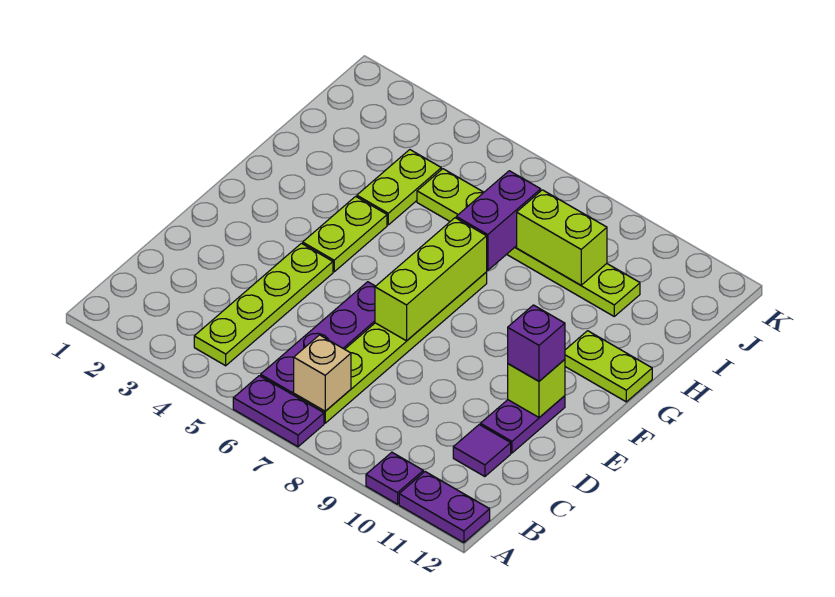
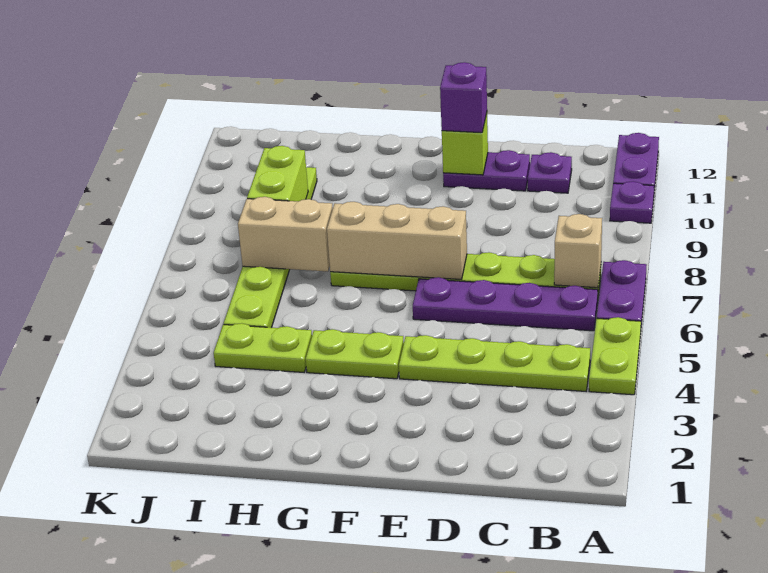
purple 1x1 tile [453,425,511,477] -> purple 1x1 plate [528,152,572,193]
lime 1x3 brick [375,218,487,341] -> tan 1x3 brick [327,202,467,279]
lime 1x2 plate [565,331,652,402] -> lime 1x2 plate moved to [589,317,641,395]
purple 1x2 brick [456,171,541,270] -> tan 1x2 brick [238,197,333,271]

